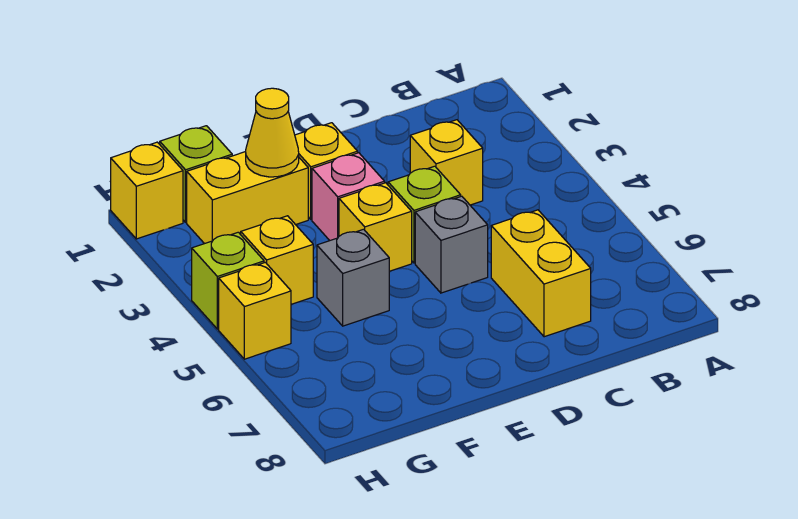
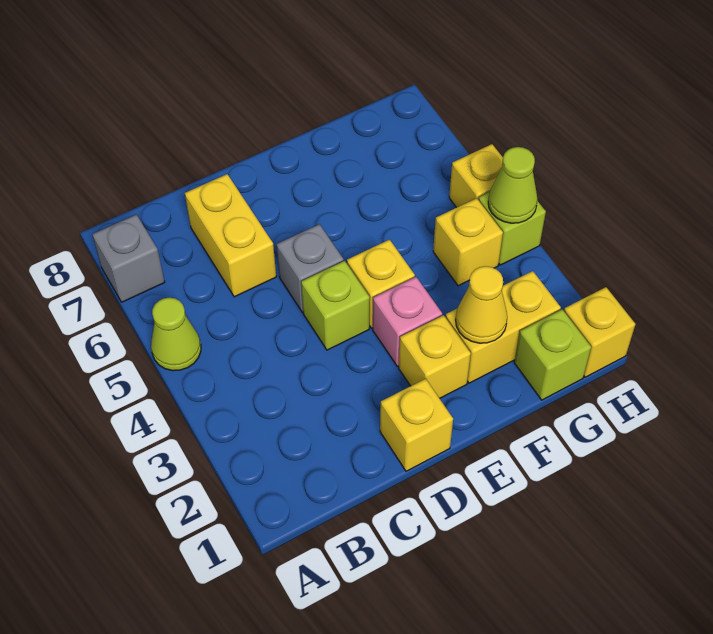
none -> lime 1x1 cone [151,298,201,371]
yellow 1x1 brick [410,120,483,205] -> yellow 1x1 brick moved to [380,379,453,471]
grey 1x1 brick [317,229,389,326] -> grey 1x1 brick moved to [92,214,165,302]
none -> lime 1x1 cone [488,147,538,223]

